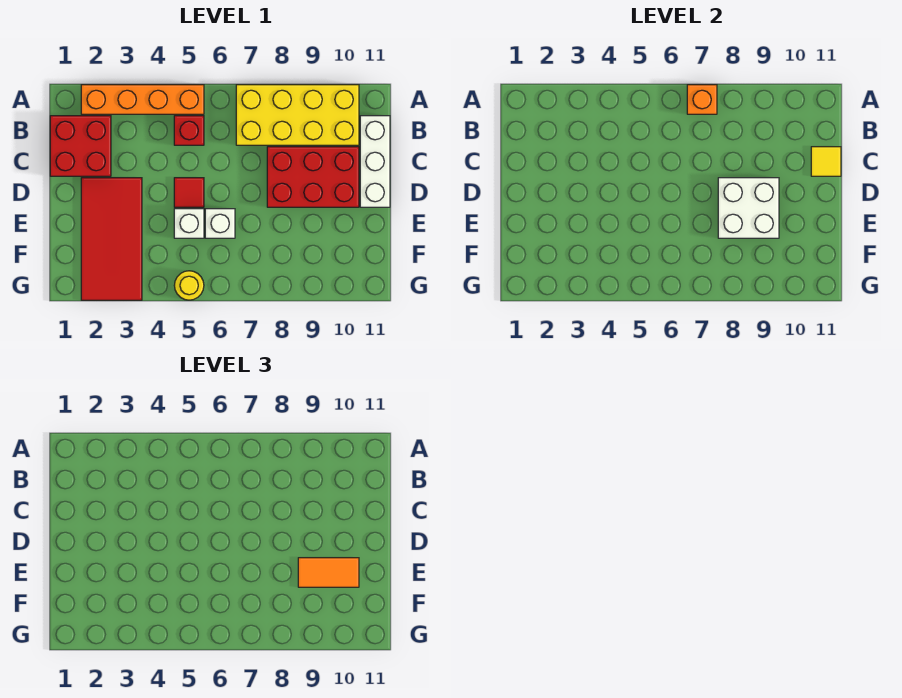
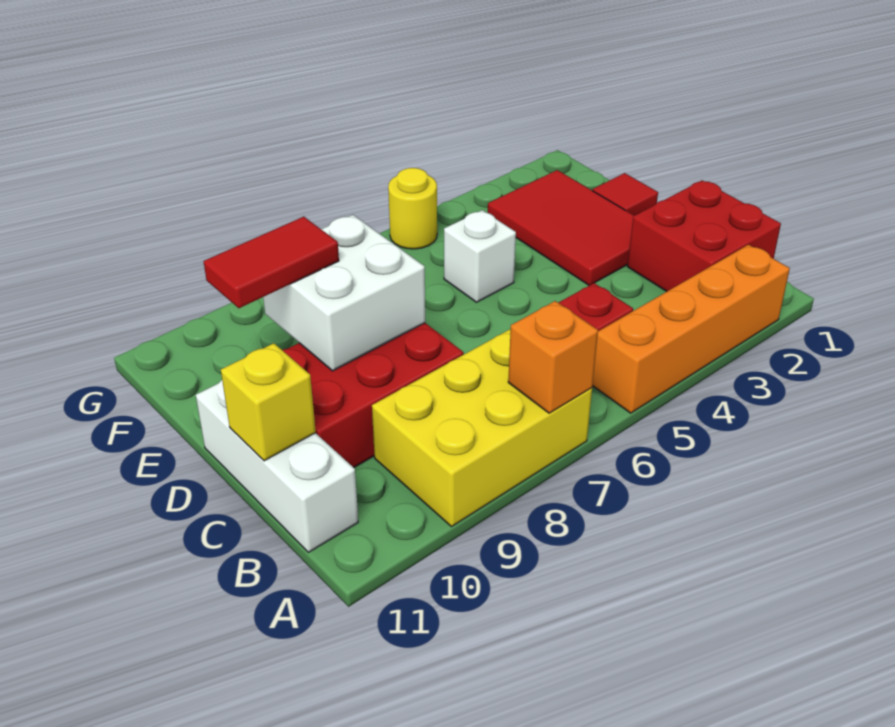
yellow 2x4 brick [236,85,359,145] -> yellow 2x3 brick [372,329,592,527]
yellow 1x1 tile [811,147,841,176] -> yellow 1x1 brick [221,343,316,461]
red 2x4 tile [81,178,142,300] -> red 2x3 tile [488,170,634,285]
red 1x1 tile [174,178,204,207] -> red 1x1 tile moved to [592,173,658,216]
white 1x1 brick [205,209,235,238] -> none
orange 1x2 tile [298,558,359,587] -> red 1x2 tile [204,217,339,308]

